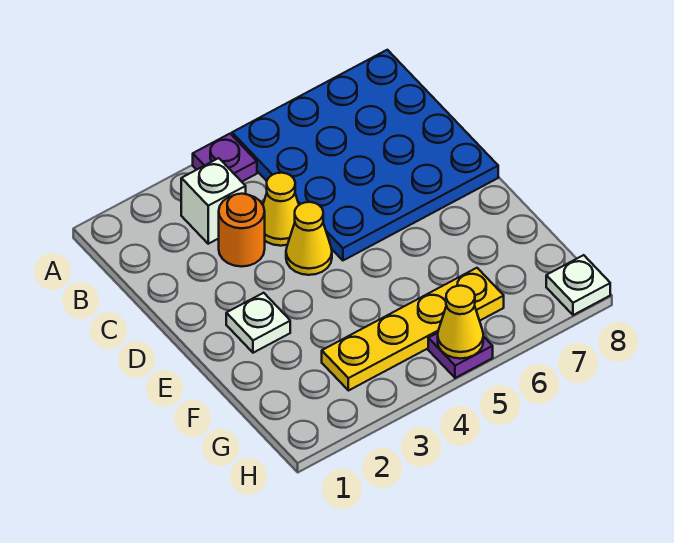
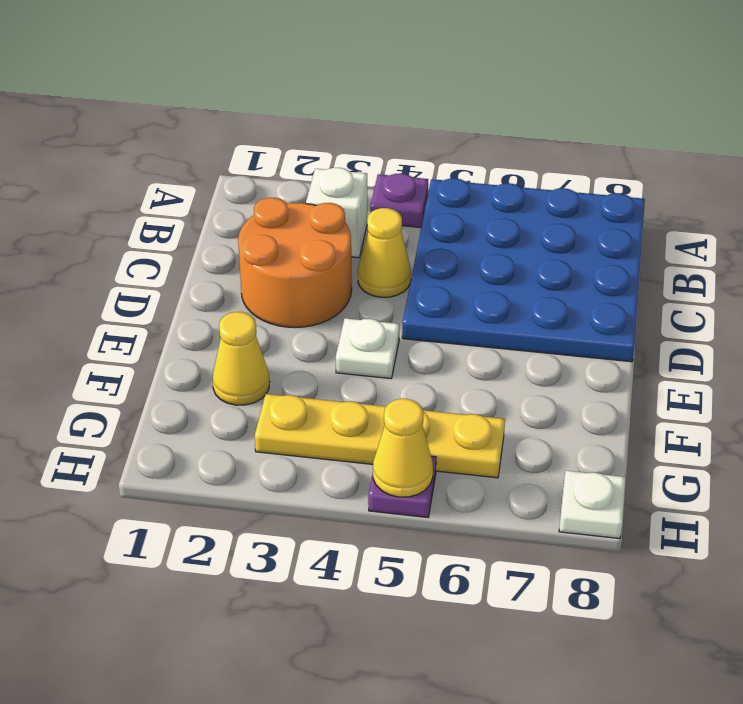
orange 1x1 round brick [219,194,265,267] -> orange 2x2 round brick [238,198,352,328]
yellow 1x1 cone [286,202,332,275] -> yellow 1x1 cone moved to [213,312,270,405]
white 1x1 plate [226,293,290,353] -> white 1x1 plate moved to [336,318,399,379]

